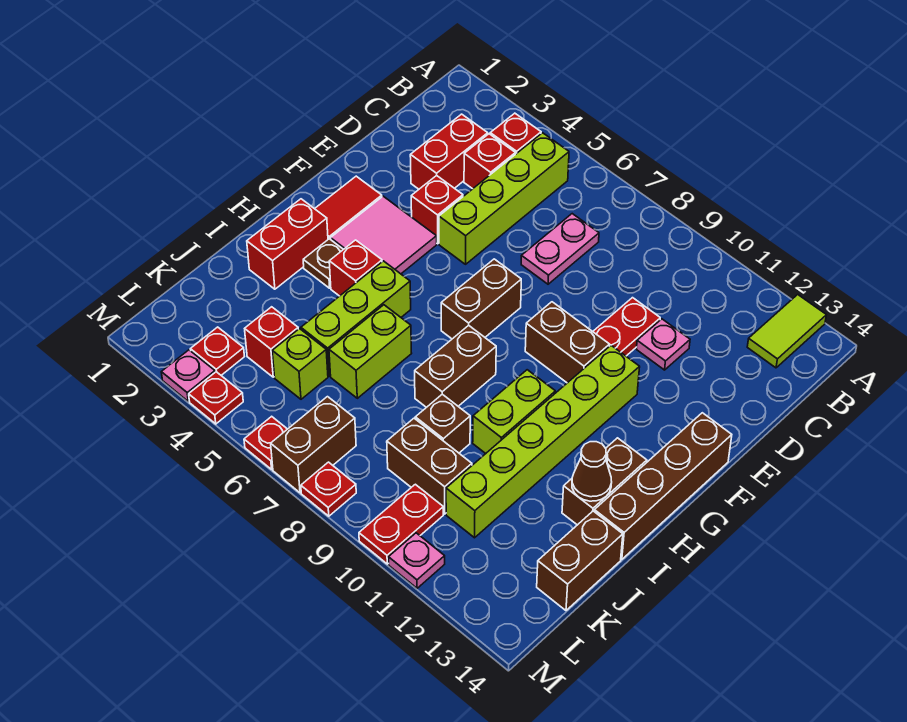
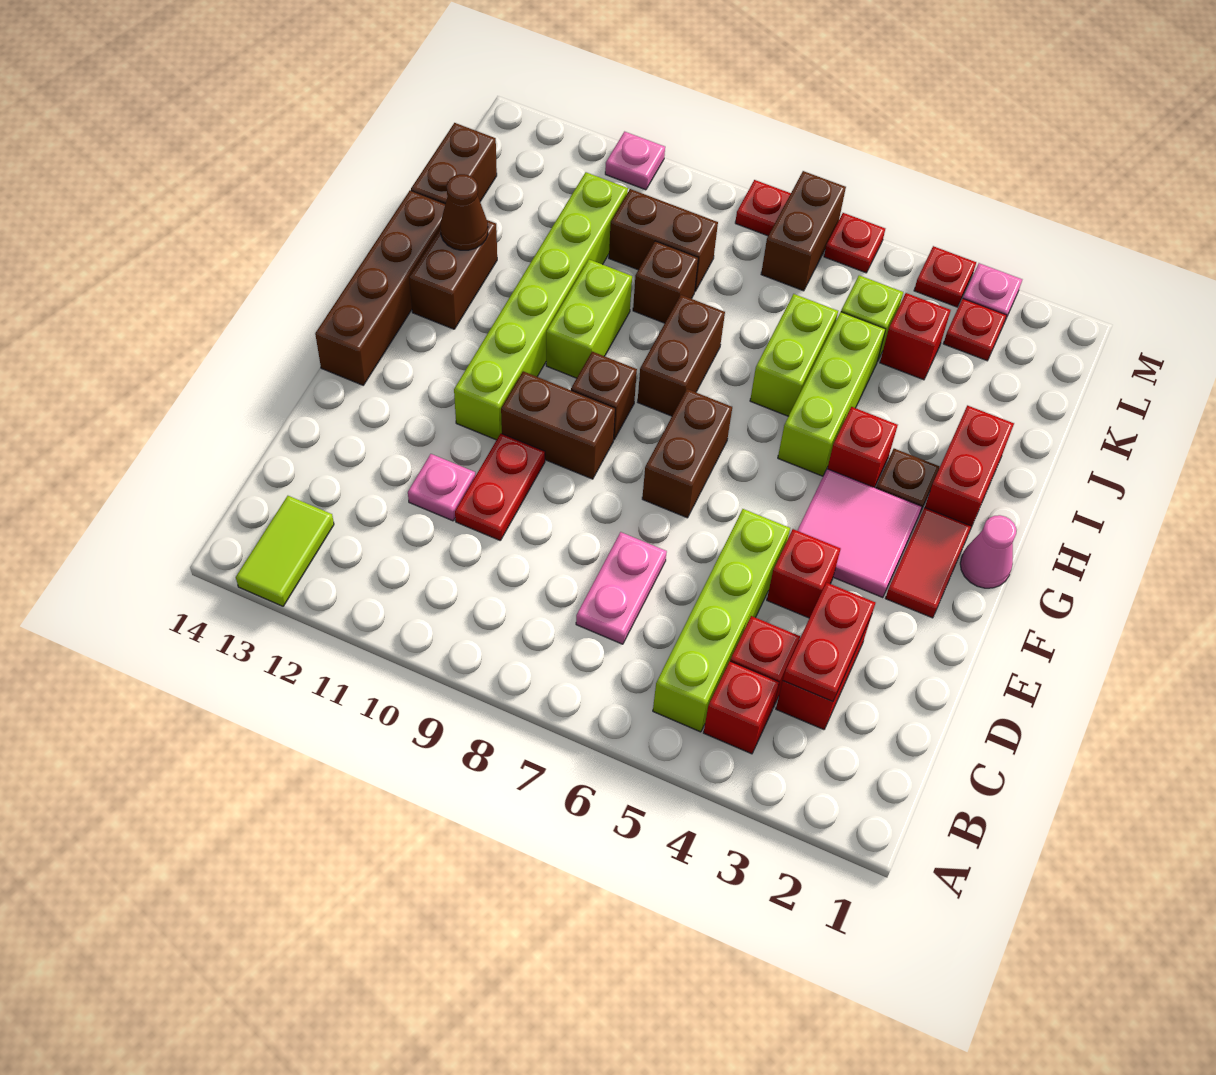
none -> pink 1x1 cone [960,515,1016,588]
none -> brown 1x1 brick [571,352,637,440]
red 1x2 plate [359,484,443,564] -> red 1x2 plate moved to [783,582,875,702]

